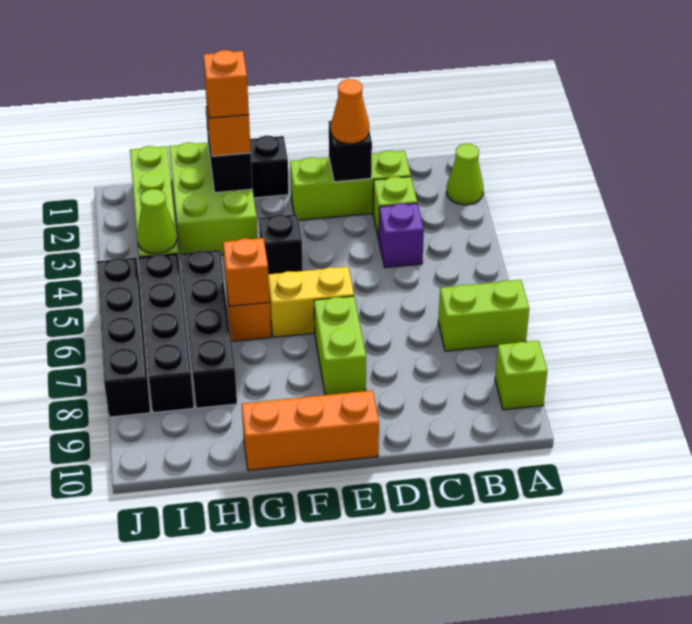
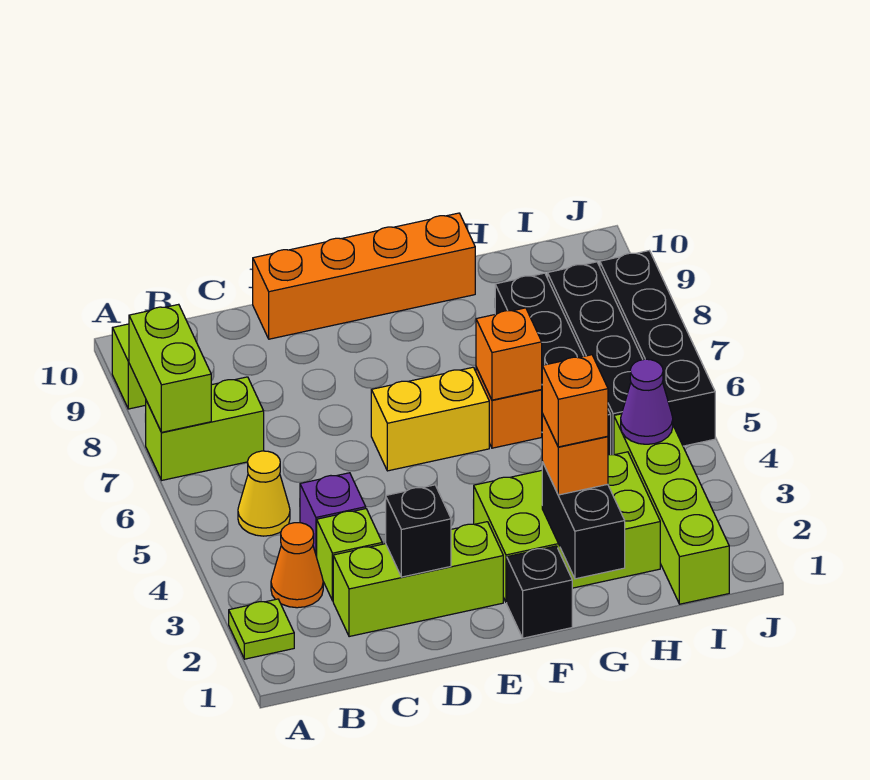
lime 1x1 cone [447,144,483,205] -> lime 1x1 plate [229,599,294,659]
none -> yellow 1x1 cone [238,451,290,536]
orange 1x1 cone [331,79,369,144] -> orange 1x1 cone moved to [271,523,323,608]
lime 1x2 brick [314,296,366,395] -> lime 1x2 brick moved to [129,304,211,432]
orange 1x3 brick [242,390,379,470] -> orange 1x4 brick [253,213,475,339]
black 1x1 brick [259,214,303,274] -> none
lime 2x3 brick [169,143,258,259] -> lime 2x3 brick turned to [474,452,660,602]
lime 1x1 cone [137,189,177,254] -> purple 1x1 cone [621,359,673,444]

